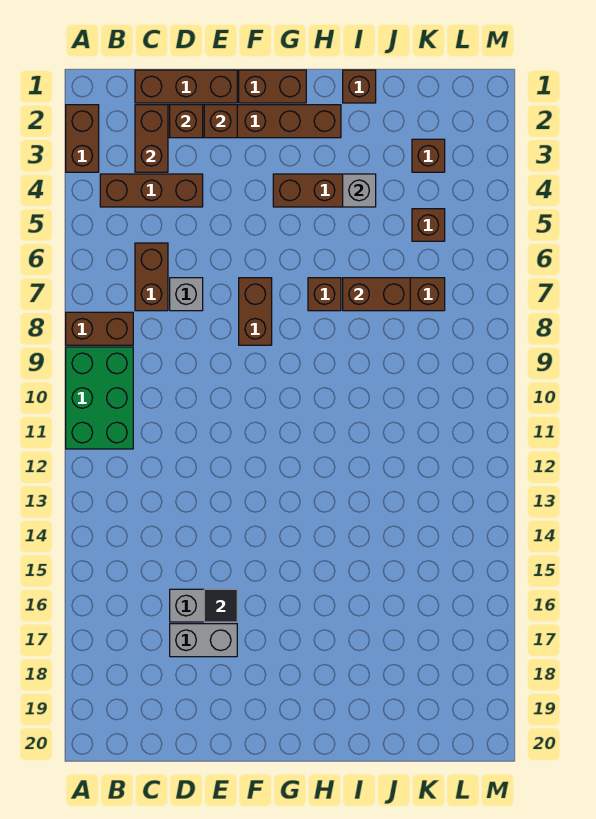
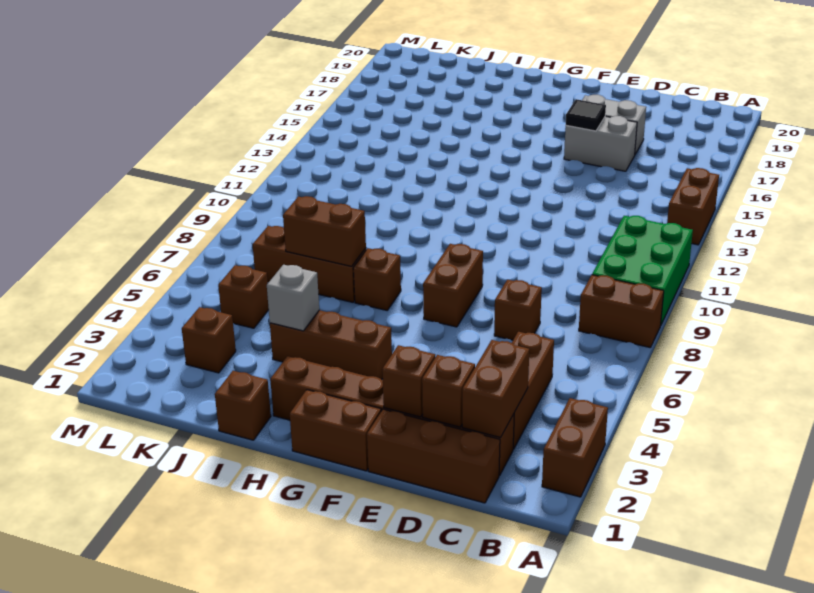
brown 1x3 brick [100,174,203,207] -> brown 1x3 brick turned to [512,332,554,449]
brown 1x2 brick [135,243,168,311] -> brown 1x2 brick moved to [667,168,719,245]
grey 1x1 brick [170,278,203,311] -> brown 1x1 brick [494,280,542,340]

